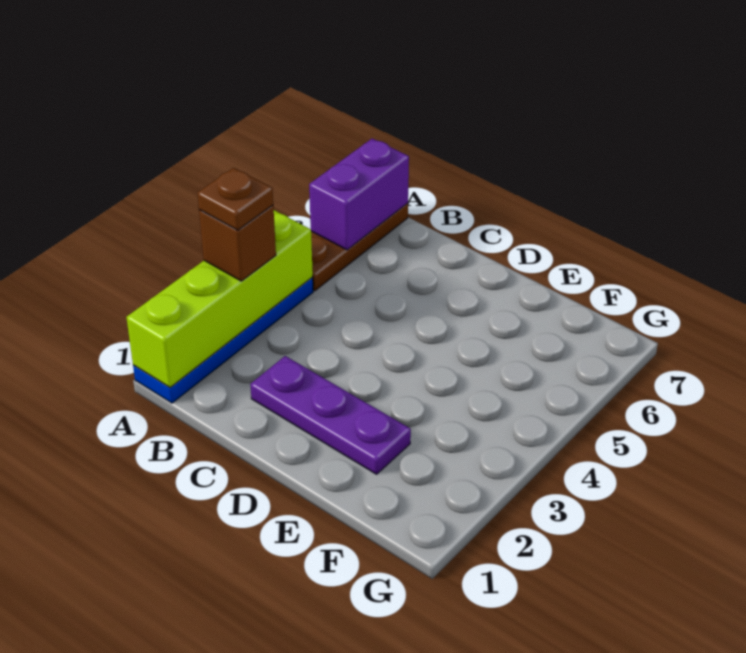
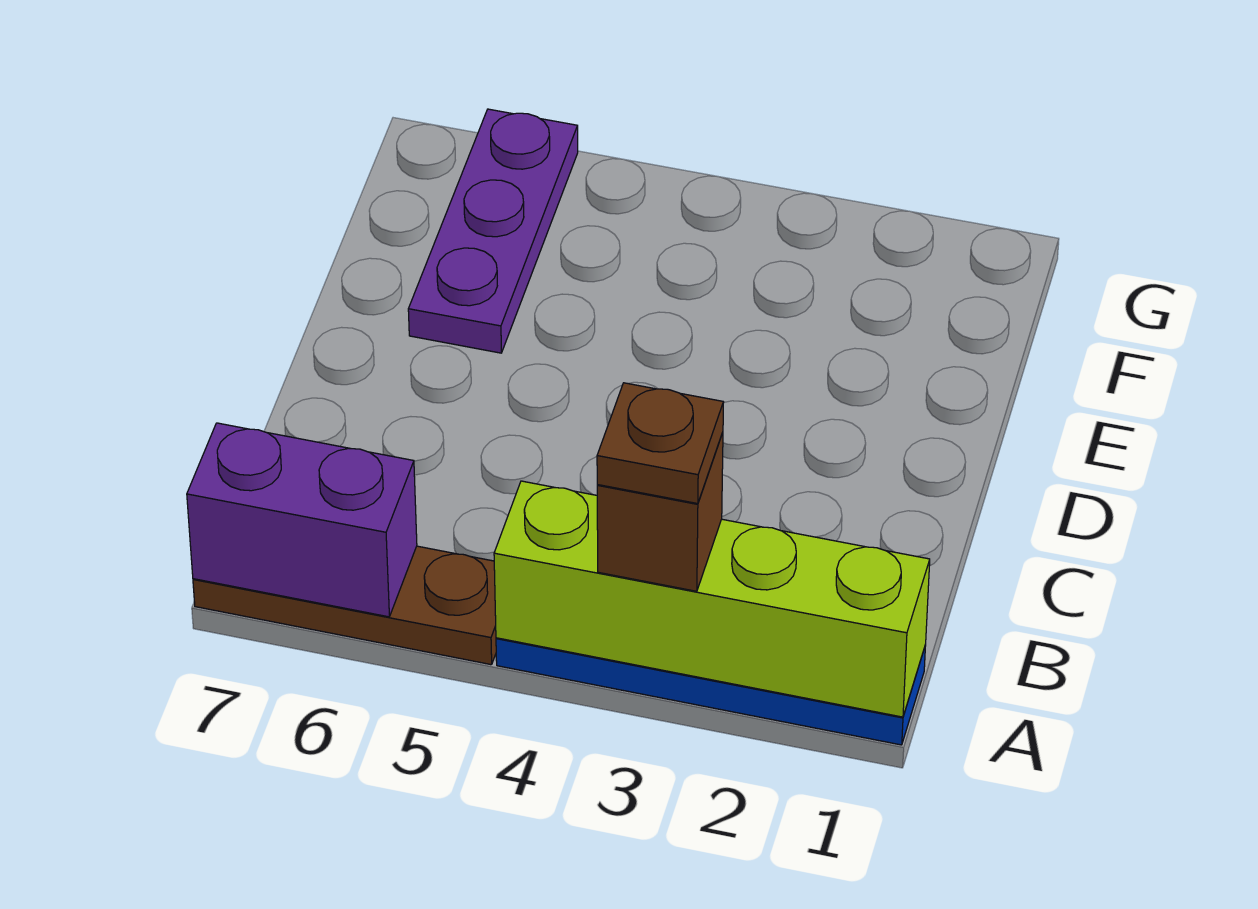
purple 1x3 plate [250,356,411,474] -> purple 1x3 plate moved to [408,109,578,353]

